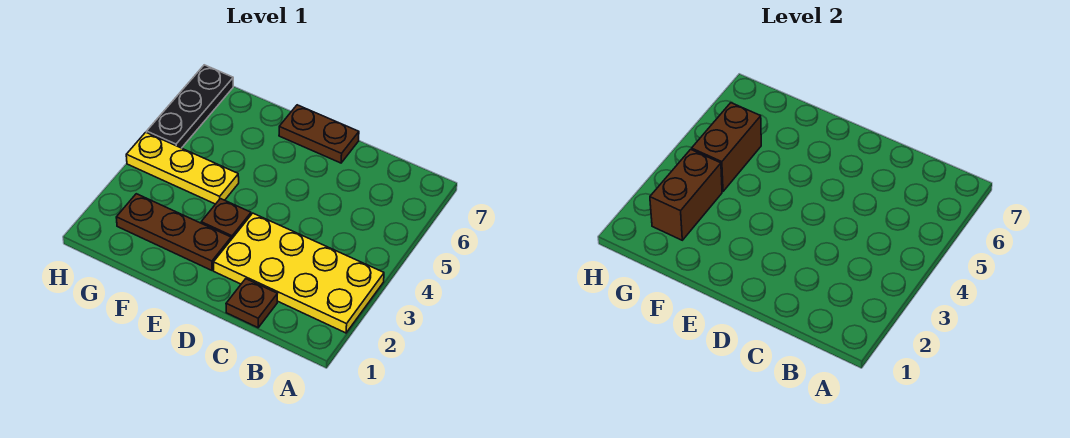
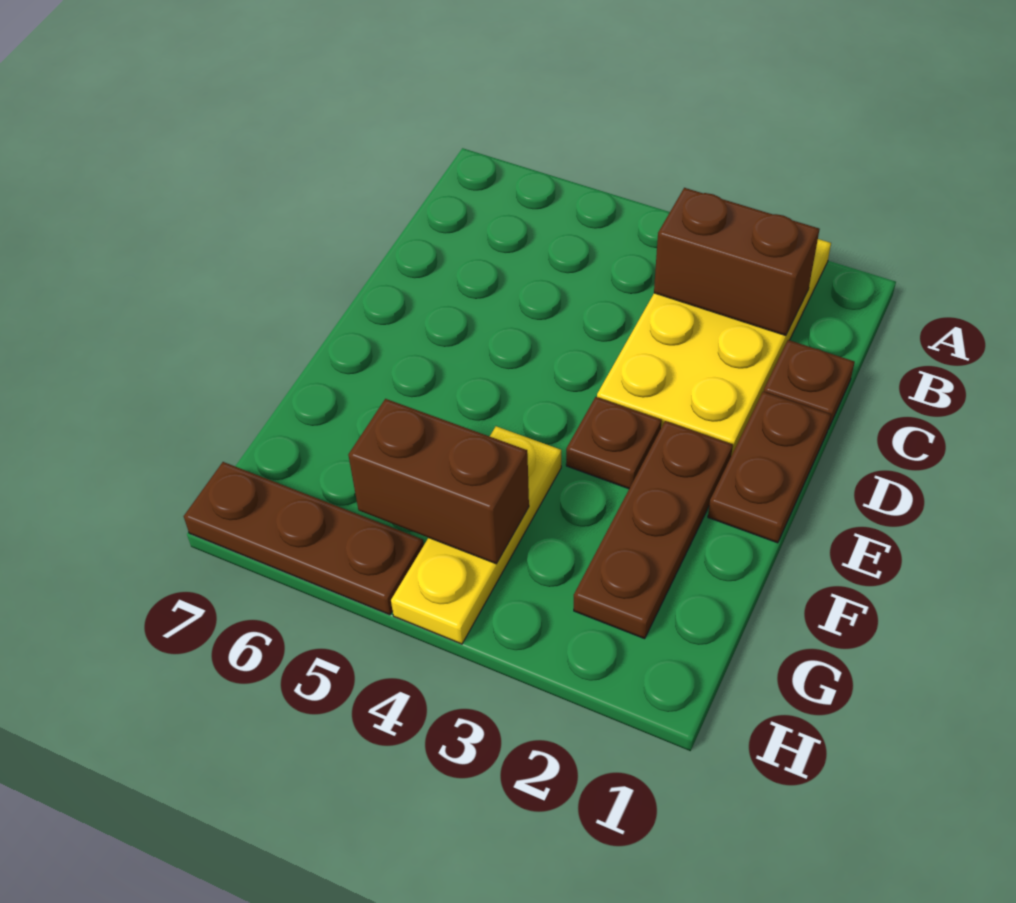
brown 1x2 plate [279,105,359,163] -> brown 1x2 plate moved to [708,391,831,543]
brown 1x2 brick [650,149,722,240] -> brown 1x2 brick moved to [654,188,820,336]
black 1x3 plate [147,65,233,148] -> brown 1x3 plate [184,462,424,615]

